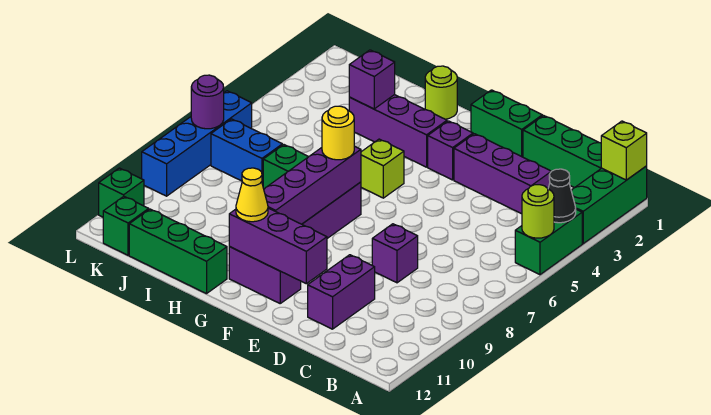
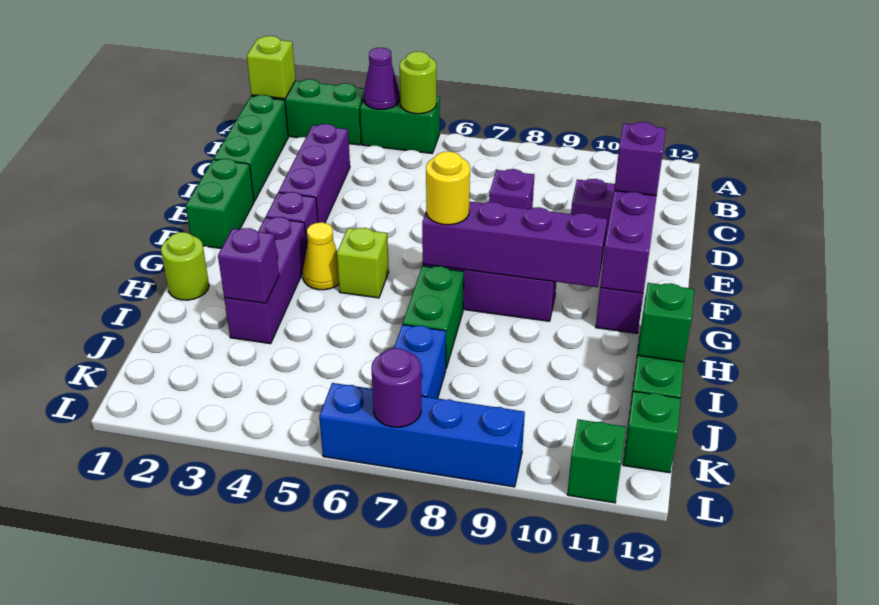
black 1x1 cone [548,169,576,223] -> purple 1x1 cone [364,48,400,109]
none -> purple 1x1 brick [614,122,666,196]
yellow 1x1 cone [236,168,268,222] -> yellow 1x1 cone moved to [303,222,339,290]
none -> green 1x1 brick [638,283,694,362]

